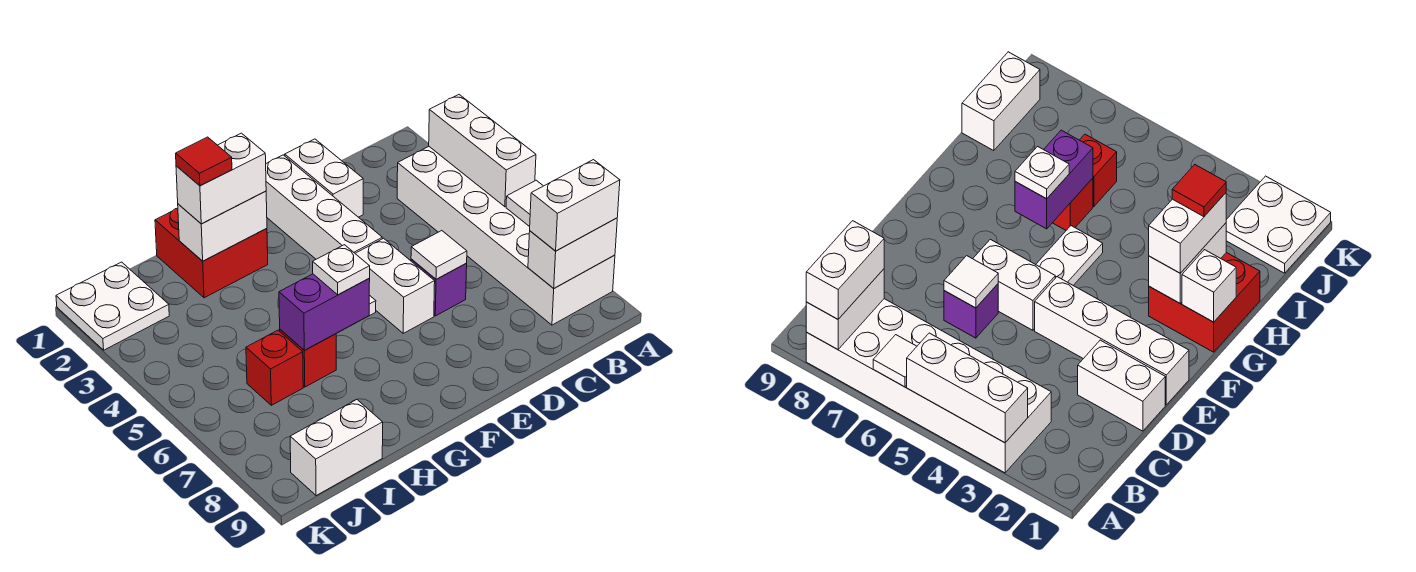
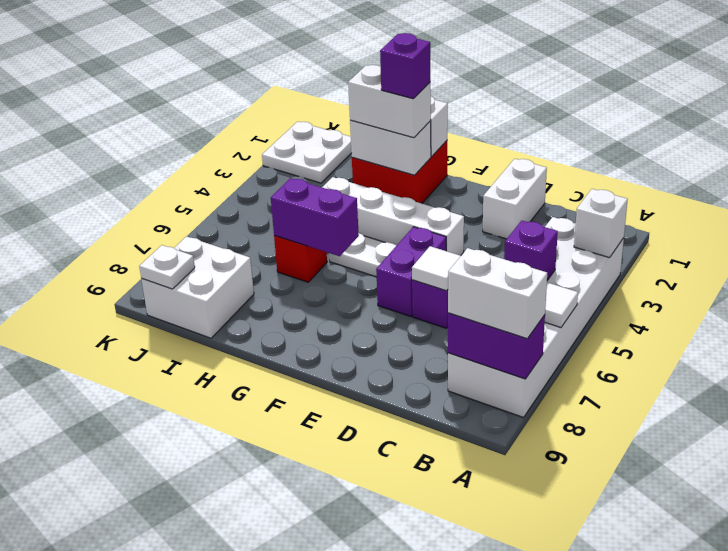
white 1x3 brick [429,95,536,207] -> white 1x1 brick [574,189,628,258]
white 1x2 brick [528,218,617,288] -> purple 1x2 brick [448,313,545,379]
none -> purple 1x1 brick [504,221,558,280]
white 1x4 brick [266,155,382,259] -> white 1x4 brick turned to [322,177,464,256]
white 1x2 brick [355,238,435,333] -> purple 1x2 brick [376,227,446,316]
none -> purple 1x1 brick [380,33,430,99]
white 1x1 plate [313,245,370,295] -> white 1x1 plate moved to [139,245,195,289]
red 1x1 tile [176,137,232,186] -> none
red 1x1 brick [246,330,303,405] -> none
white 1x2 brick [290,400,383,496] -> white 2x2 brick [142,236,254,338]

